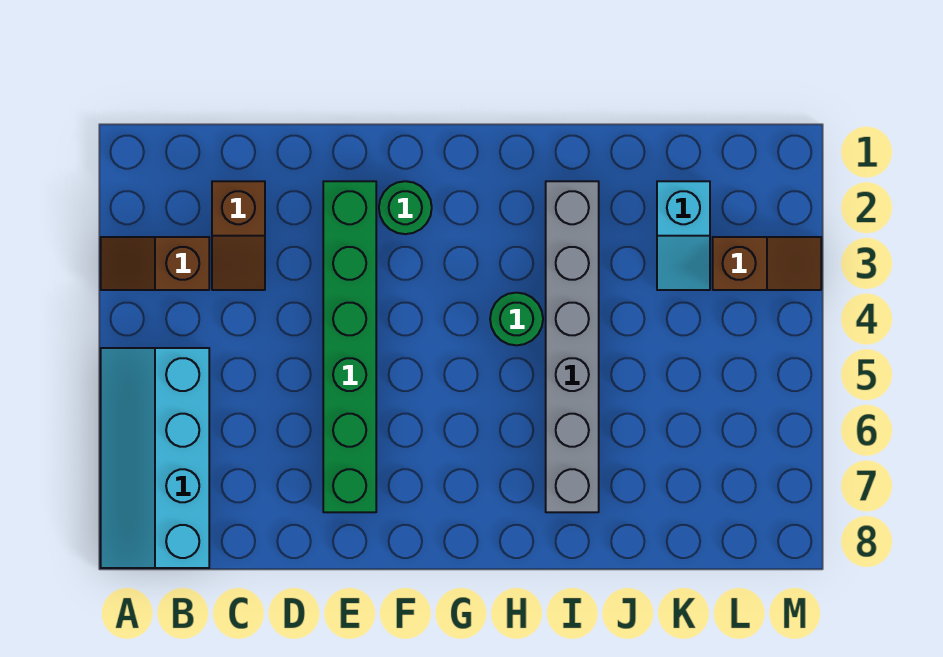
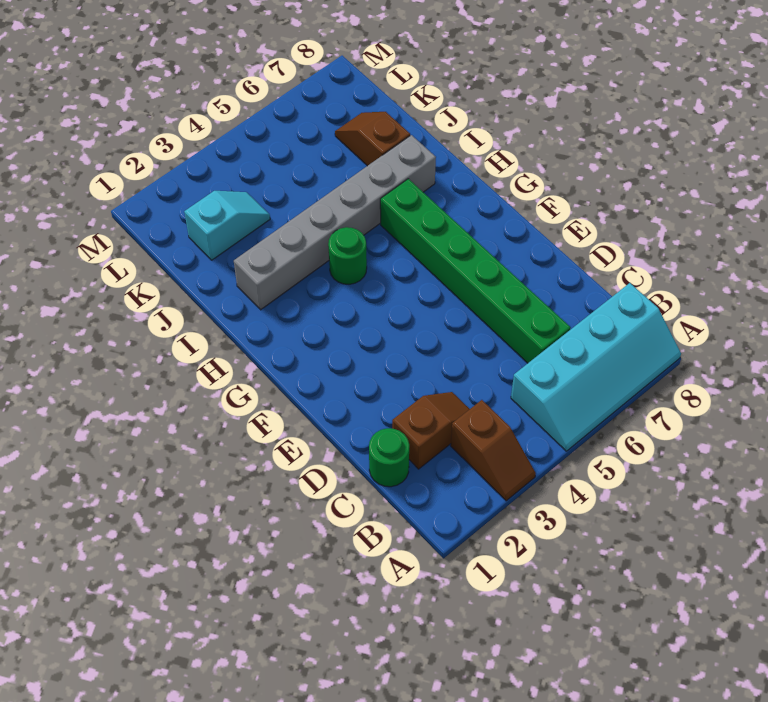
green 1x6 brick [323,181,376,512] -> green 1x6 brick turned to [380,179,571,363]
green 1x1 round brick [379,181,432,234] -> green 1x1 round brick moved to [369,428,409,487]
brown 1x2 slope [713,237,821,290] -> brown 1x2 slope moved to [335,112,410,166]

